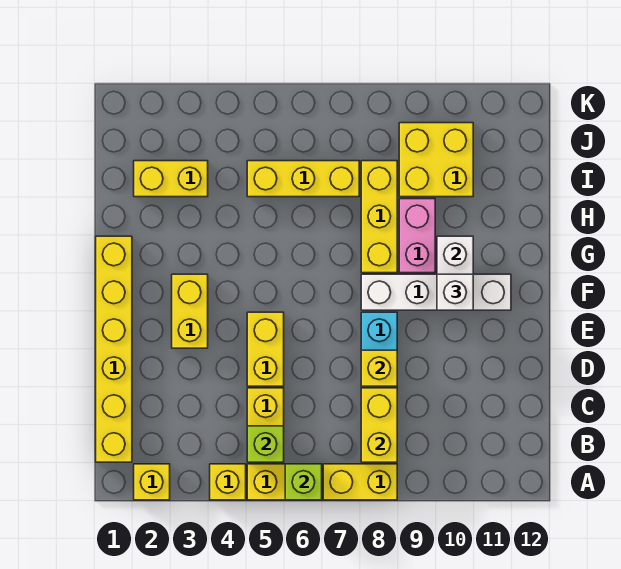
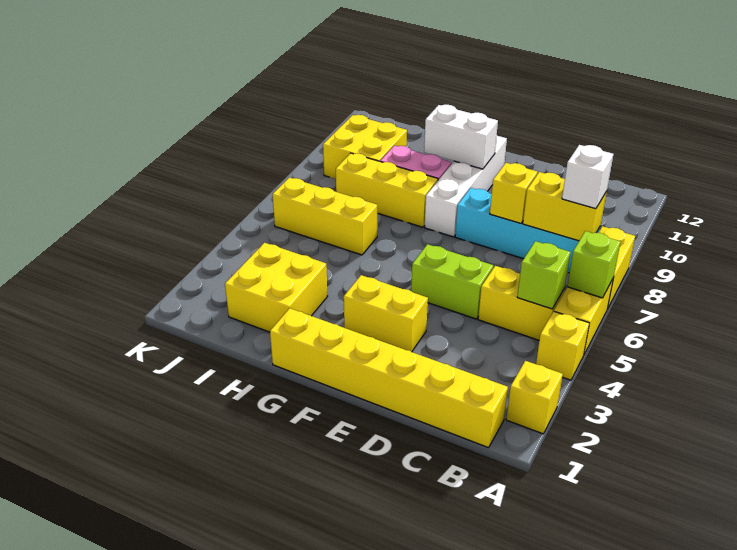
yellow 1x2 brick [247,312,284,386] -> lime 1x2 brick [411,244,493,319]
white 1x1 brick [437,274,473,310] -> white 1x1 brick moved to [562,145,613,209]
yellow 1x2 brick [134,161,208,197] -> yellow 2x2 brick [225,243,328,332]
yellow 1x3 brick [247,161,359,197] -> yellow 1x3 brick turned to [272,178,377,255]

